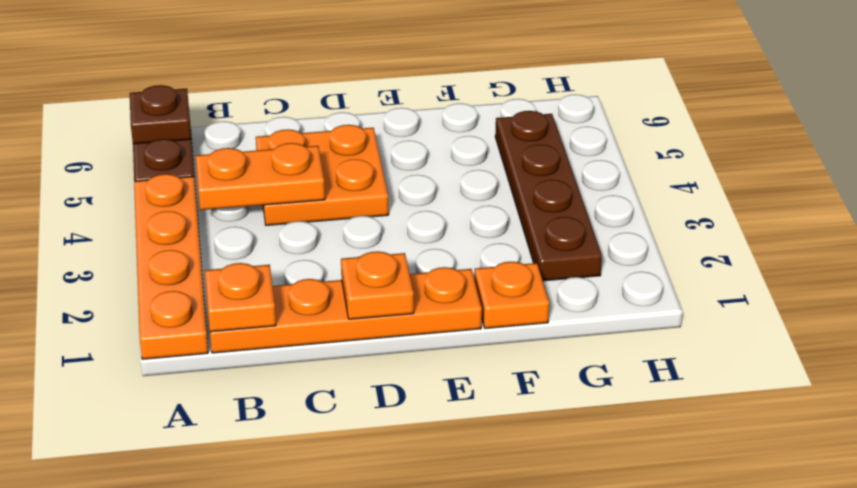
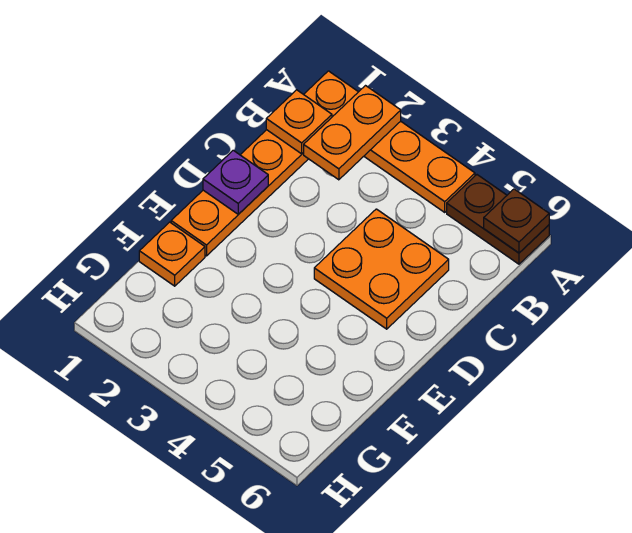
orange 1x2 plate [196,143,325,210] -> orange 1x2 plate moved to [303,86,401,180]
orange 1x1 plate [341,251,414,319] -> purple 1x1 plate [203,150,268,214]
brown 1x4 plate [495,111,602,281] -> none

